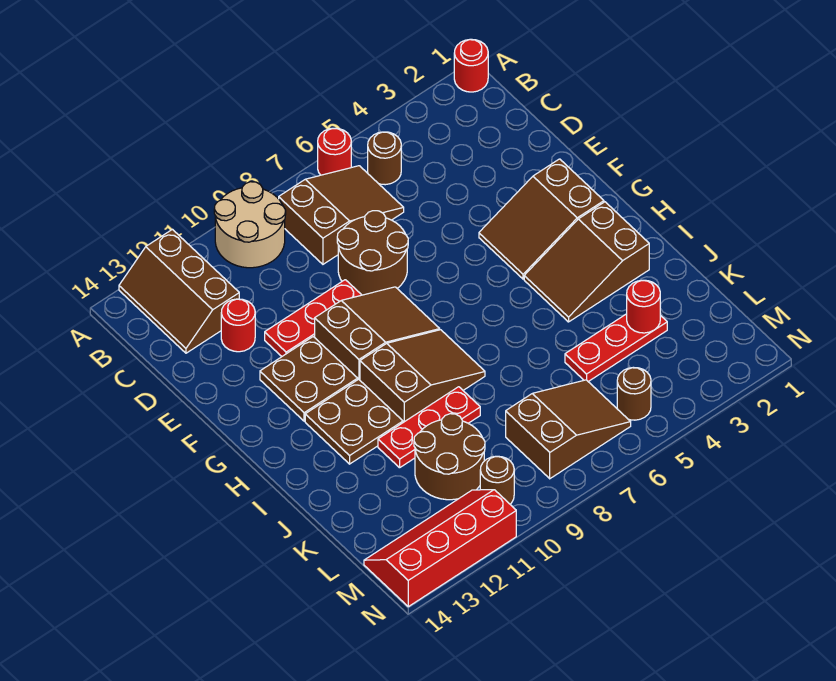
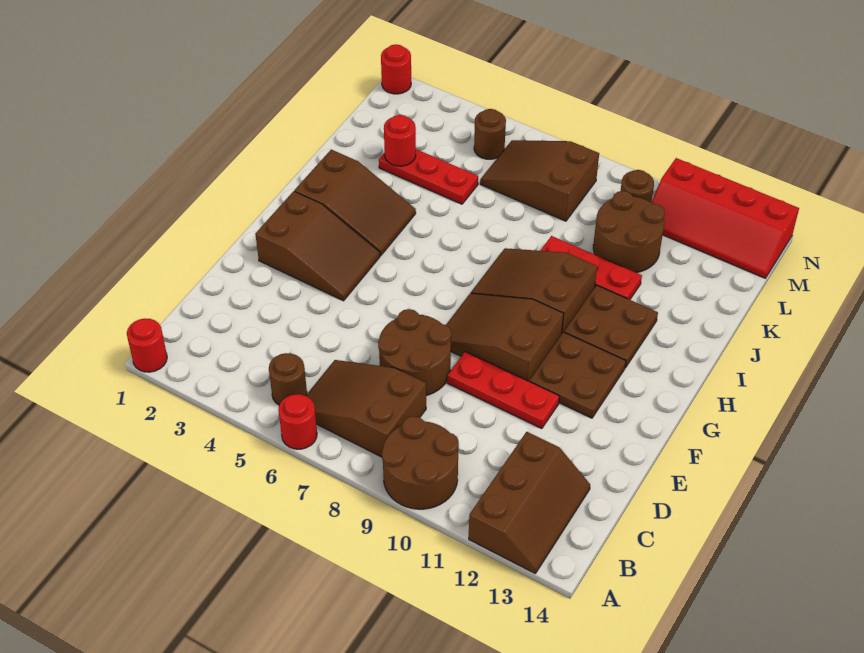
tan 2x2 round brick [214,182,286,268] -> brown 2x2 round brick [382,416,459,509]
red 1x1 round brick [221,299,255,352] -> red 1x1 round brick moved to [381,44,411,94]

